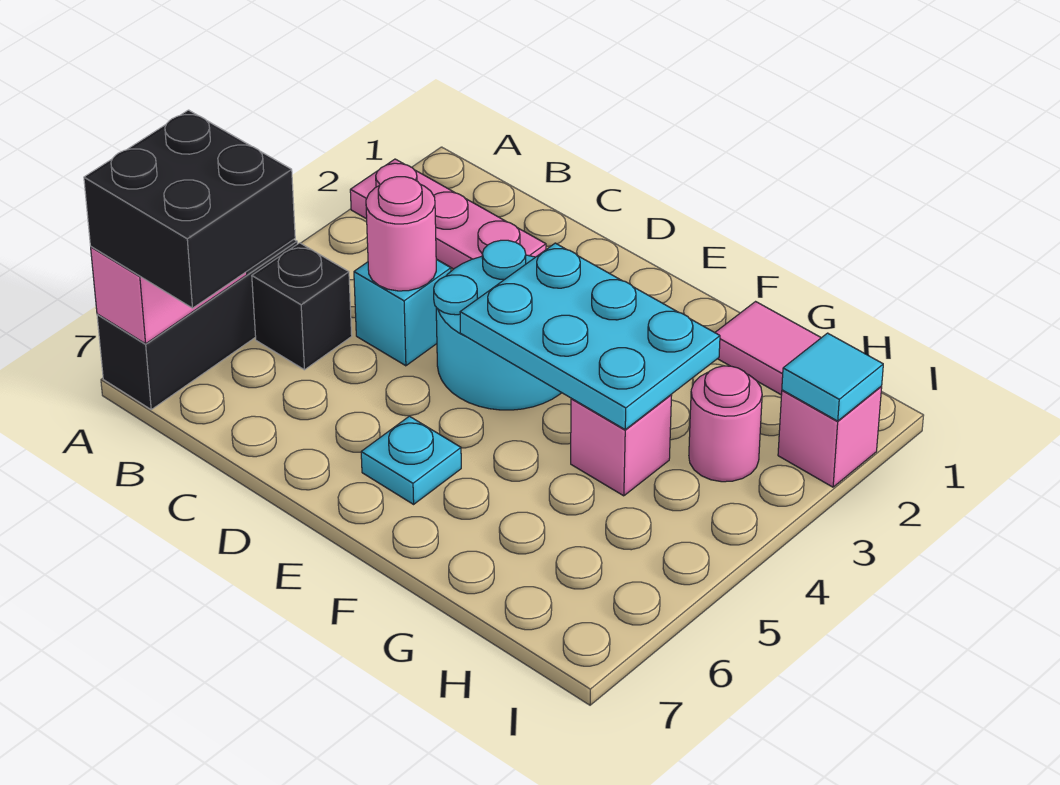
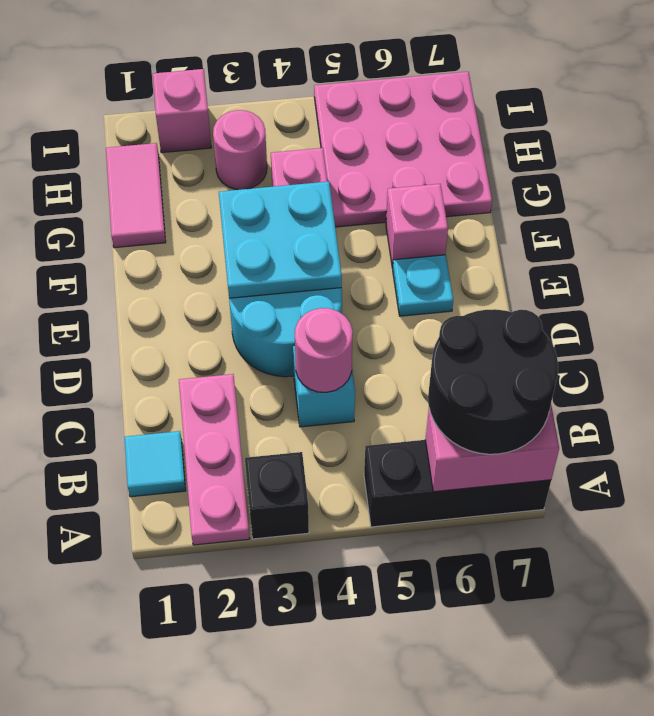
black 2x2 brick [84,110,295,308] -> black 2x2 round brick [428,309,558,454]
black 1x1 brick [252,243,352,370] -> black 1x1 brick moved to [245,452,309,539]
cyan 2x3 plate [460,243,720,429] -> cyan 2x2 plate [219,182,342,298]
none -> pink 1x1 brick [386,184,448,269]
none -> pink 3x3 plate [314,72,492,227]
cyan 1x1 tile [782,333,883,421] -> cyan 1x1 tile moved to [124,431,186,497]

